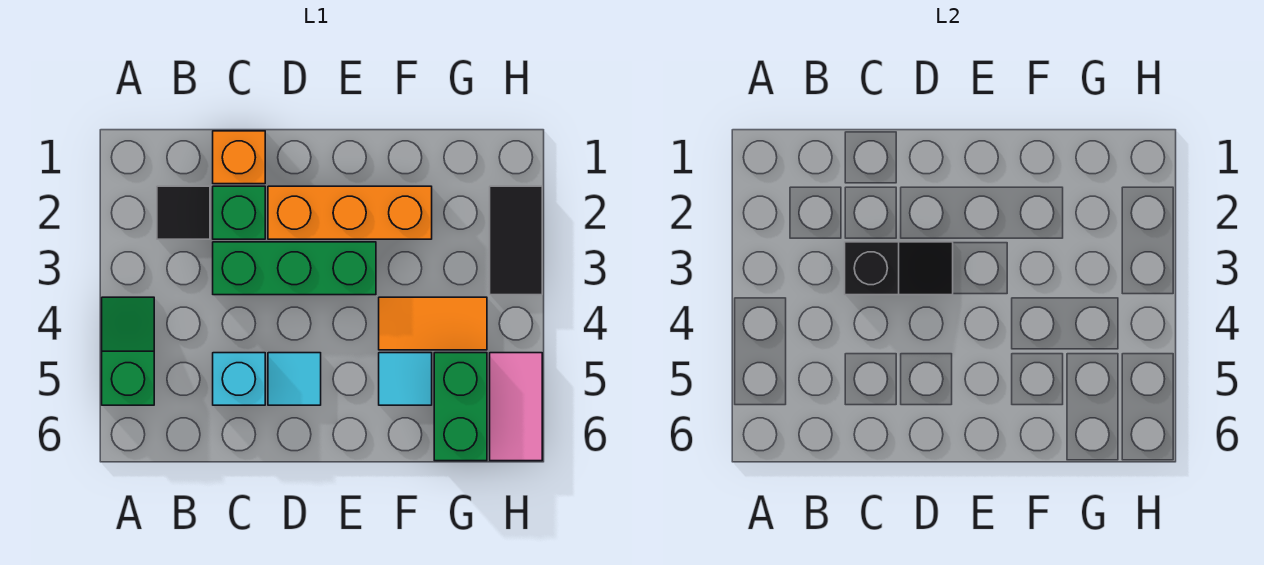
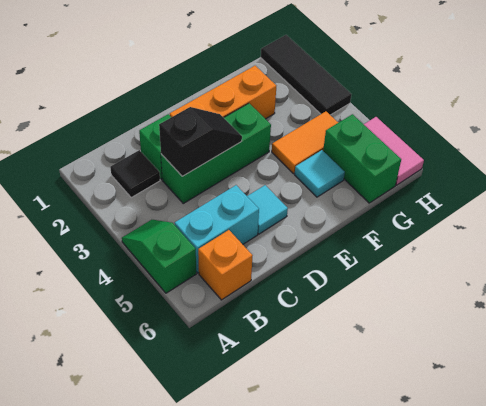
orange 1x1 brick [213,131,265,184] -> orange 1x1 brick moved to [198,230,252,300]
cyan 1x1 brick [213,353,265,405] -> cyan 1x2 brick [175,185,259,273]
black 1x2 tile [490,186,542,295] -> black 1x3 tile [261,35,351,115]

